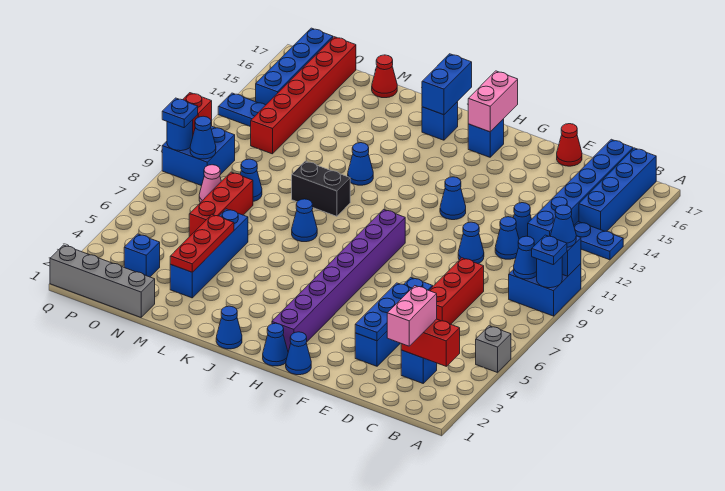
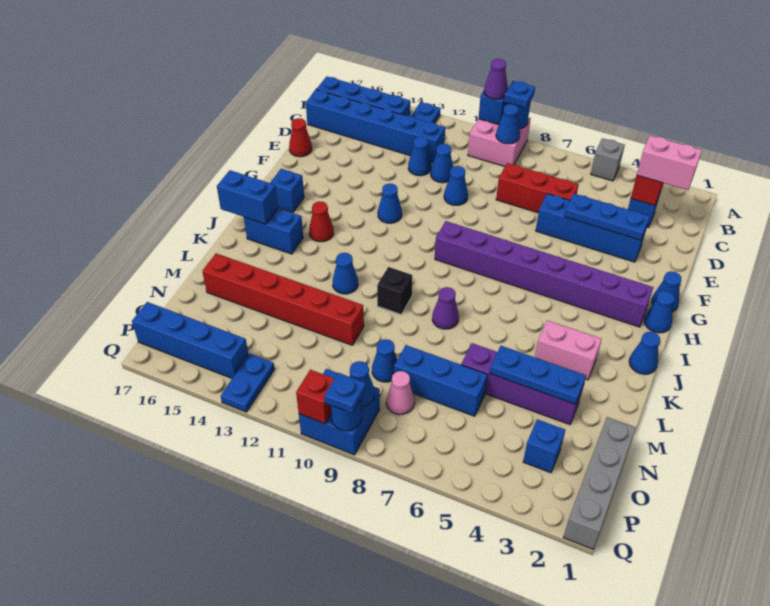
blue 2x2 brick [509,264,581,316] -> pink 2x2 brick [468,117,531,166]
blue 1x1 cone [551,205,576,247] -> purple 1x1 cone [484,59,508,99]
pink 1x2 brick [468,71,518,132] -> pink 1x2 brick moved to [535,320,602,380]
blue 1x1 brick [422,102,458,140] -> blue 1x2 brick [244,208,303,254]
blue 1x1 cone [292,199,317,242] -> purple 1x1 cone [432,287,459,329]
black 1x2 brick [292,161,350,216] -> black 1x1 brick [377,267,413,314]
blue 1x4 brick [170,209,248,298] -> purple 1x4 brick [461,343,584,425]
red 1x3 plate [170,214,234,272] -> blue 1x3 plate [490,346,586,404]
red 1x1 cone [372,55,397,98] -> red 1x1 cone moved to [309,201,334,242]
red 1x3 brick [189,172,253,237] -> blue 1x3 brick [394,345,488,416]
red 1x6 brick [251,37,356,154] -> red 1x6 brick moved to [202,253,364,345]

